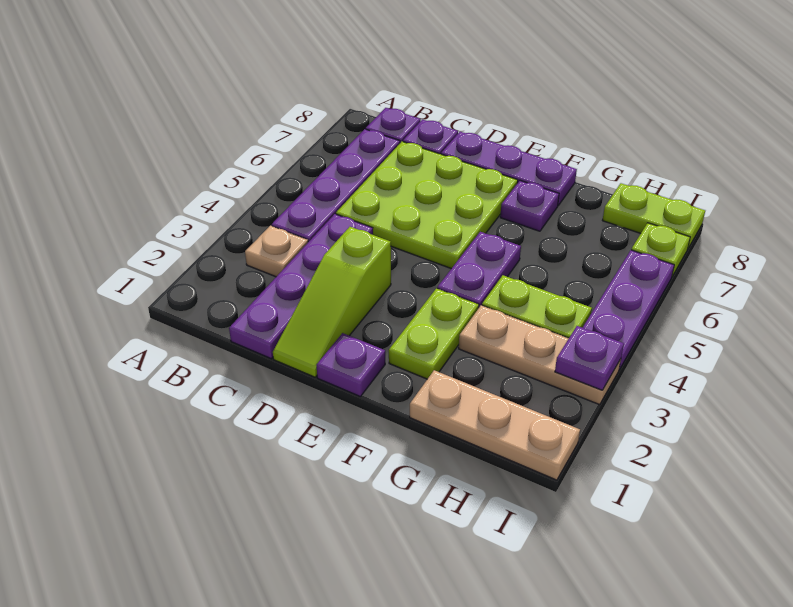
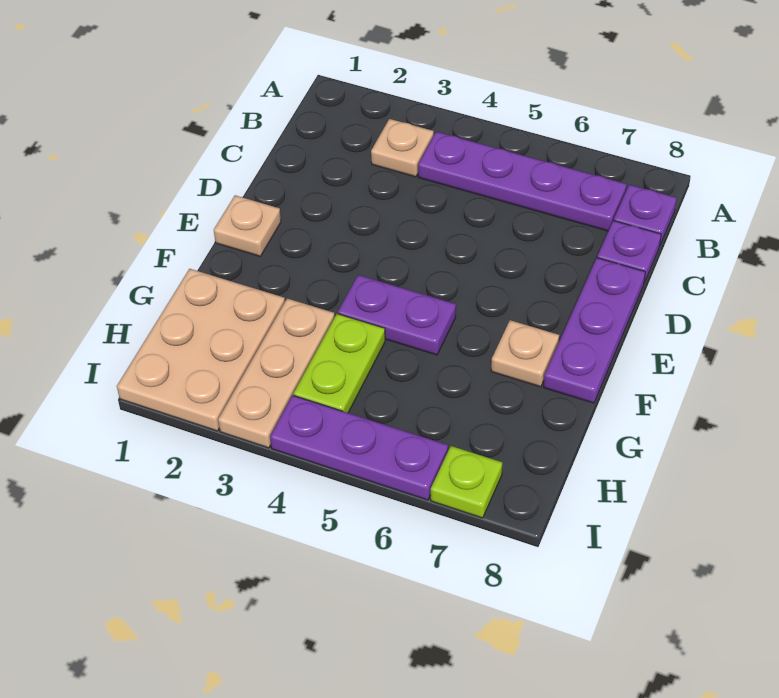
purple 1x4 plate [229,214,373,359] -> none
lime 3x3 plate [336,142,518,269] -> none
lime 1x3 slope [273,227,391,377] -> none
purple 1x1 plate [317,333,385,397] -> tan 1x1 plate [214,195,281,256]
lime 1x2 plate [389,288,479,379] -> none
purple 1x1 plate [500,181,559,231] -> tan 1x1 plate [491,320,559,387]
tan 1x3 plate [410,370,580,480] -> tan 2x3 plate [117,269,285,431]
lime 1x2 plate [602,183,705,248] -> none
purple 1x1 plate [555,326,624,390] -> none

